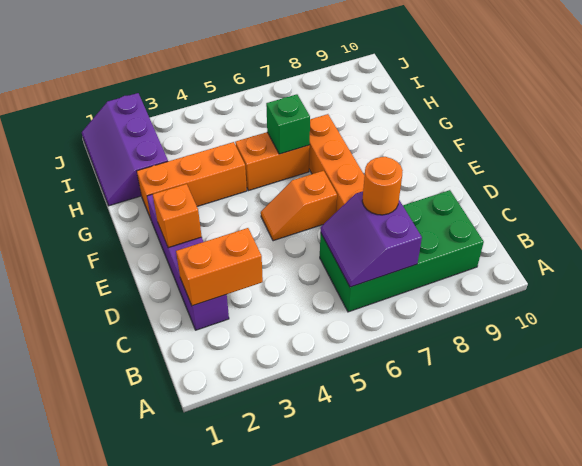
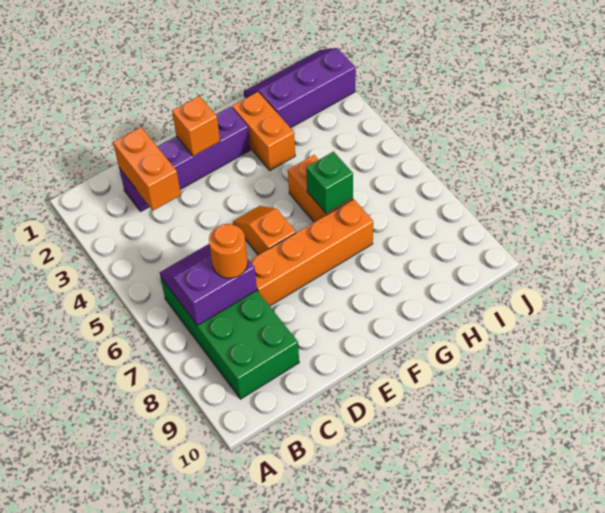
orange 1x3 brick [137,142,247,219] -> orange 1x2 brick [232,92,295,170]

